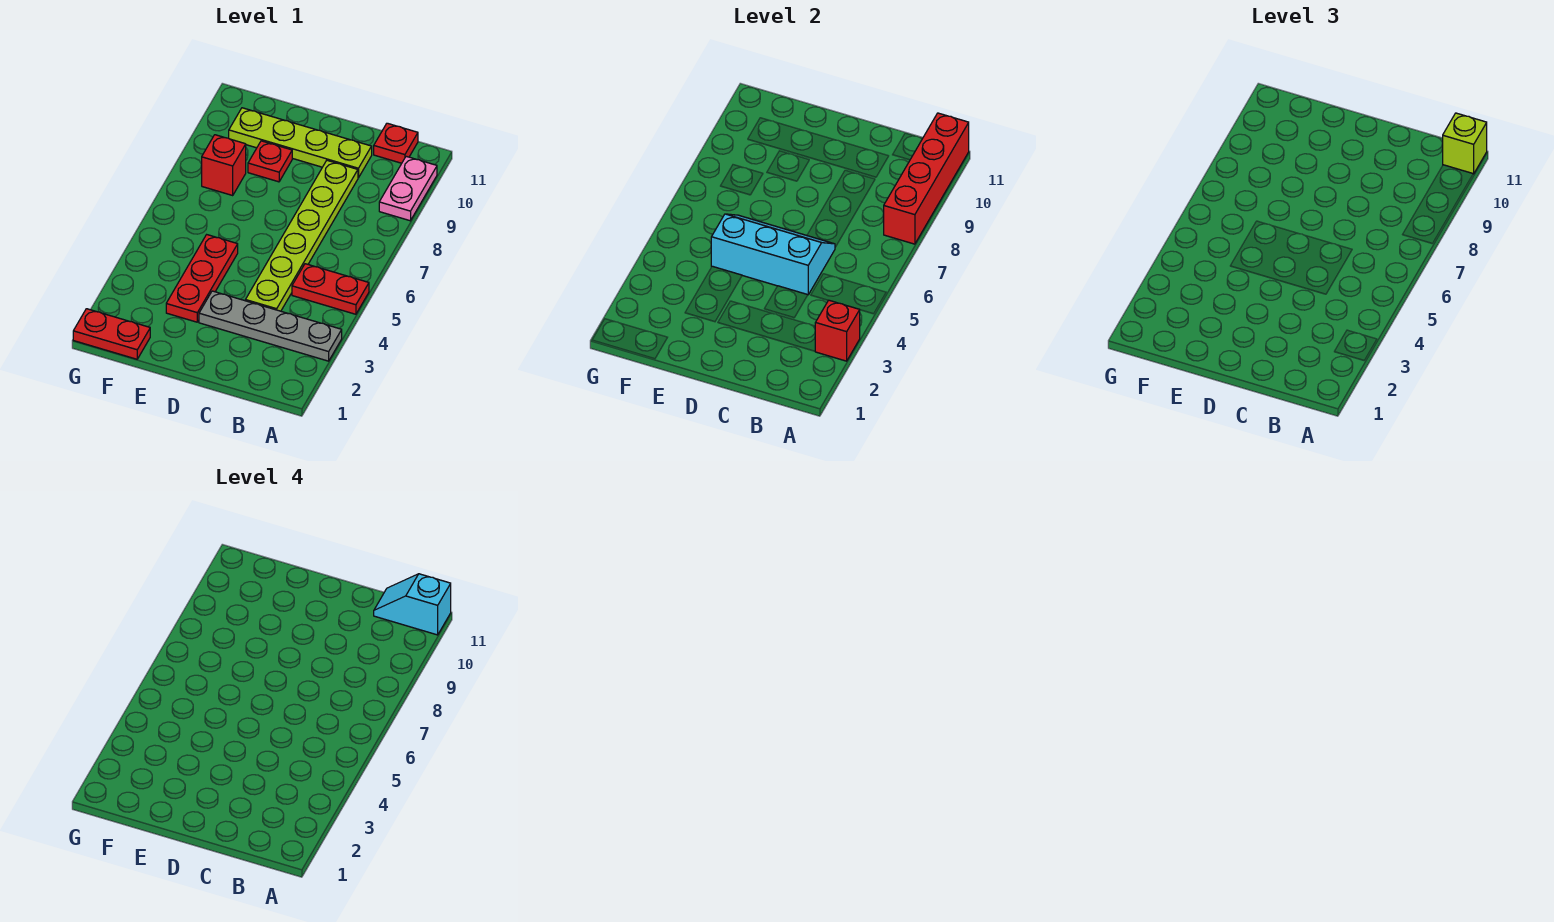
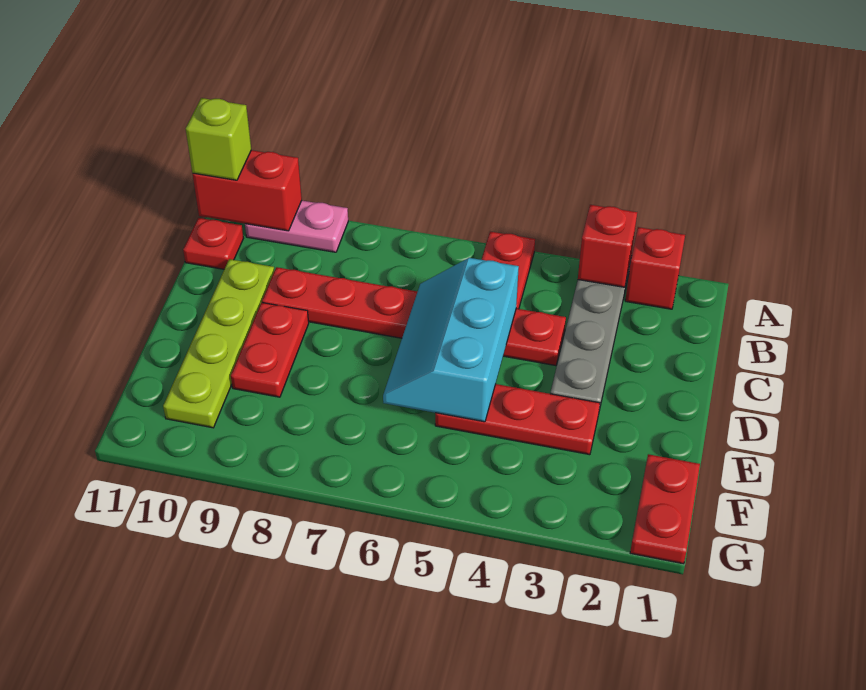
red 1x4 brick [884,113,969,244] -> red 1x2 brick [193,150,302,231]
cyan 1x2 slope [374,574,451,635] -> none
lime 1x6 plate [245,160,358,311] -> red 1x6 plate [262,267,566,366]
red 1x1 plate [248,141,292,182] -> red 1x2 plate [231,302,309,397]
red 1x1 brick [202,135,246,195] -> red 1x1 brick moved to [625,227,685,309]

